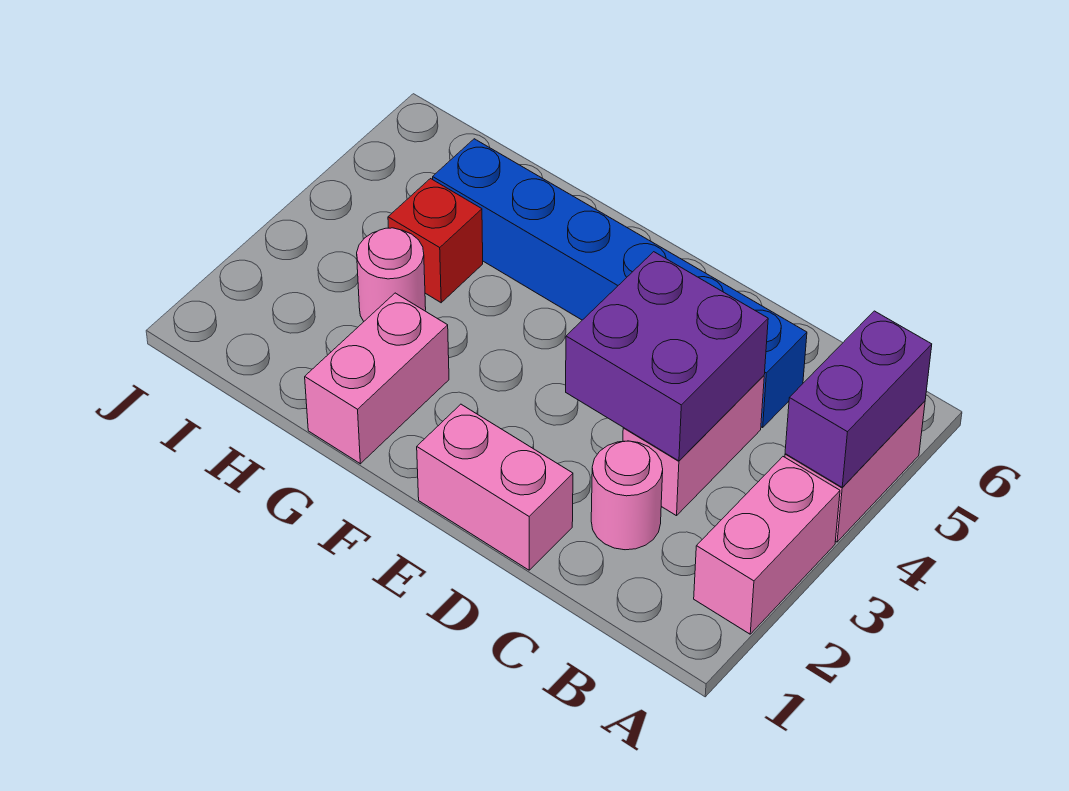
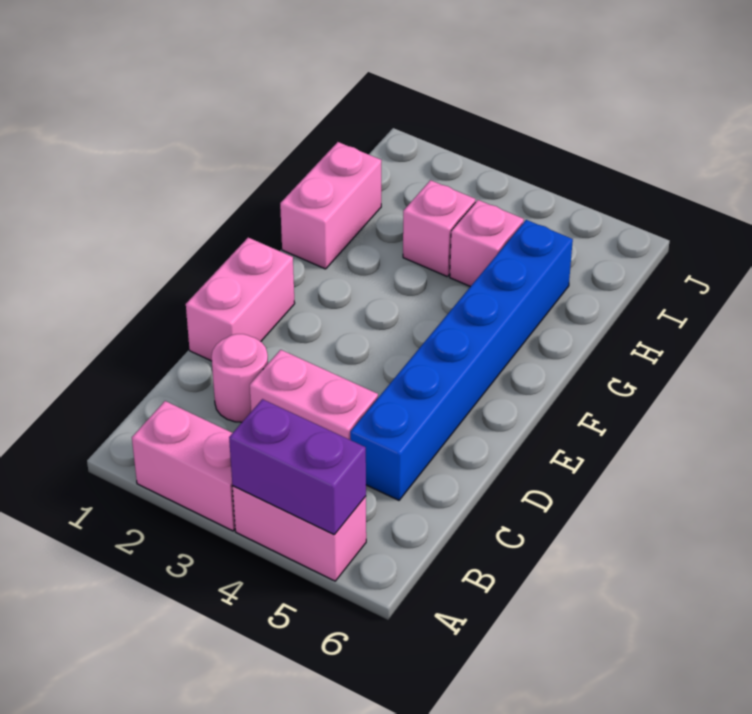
purple 2x2 brick [566,252,768,461] -> none
pink 1x2 brick [305,293,449,464] -> pink 1x2 brick turned to [280,142,382,269]
pink 1x1 round brick [357,228,426,321] -> pink 1x1 brick [403,180,476,277]
red 1x1 brick [388,179,483,303] -> pink 1x1 brick [450,200,524,287]

